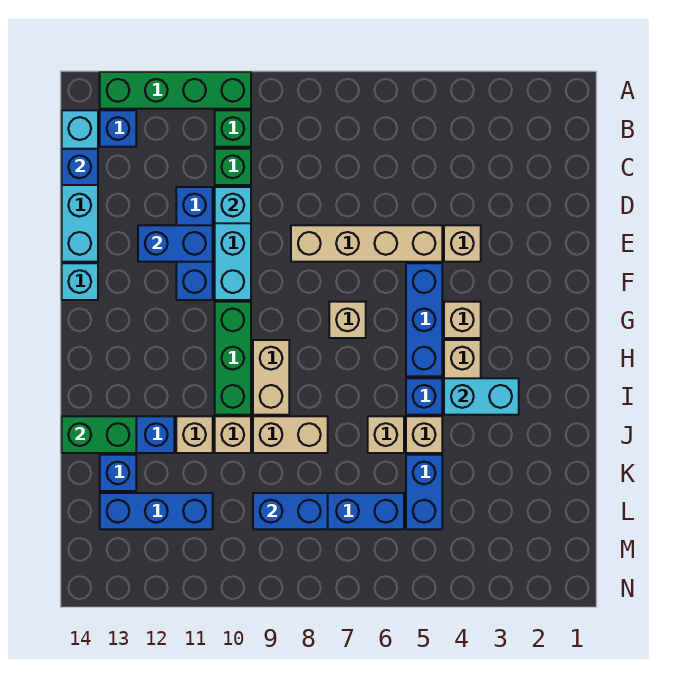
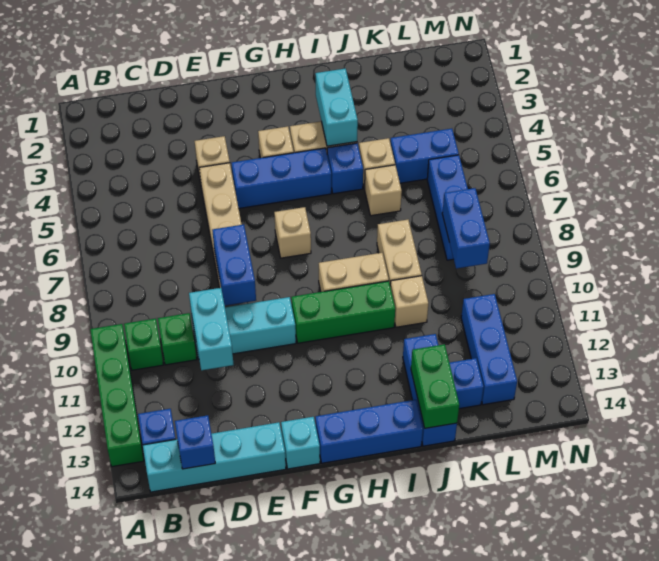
cyan 1x1 brick [215,187,251,223] -> cyan 1x2 brick [189,288,234,370]
blue 1x3 brick [176,187,213,300] -> blue 1x3 brick moved to [315,400,423,463]
blue 1x2 brick [138,225,213,262] -> blue 1x2 brick moved to [212,225,256,306]
tan 1x1 brick [176,416,213,453] -> none

